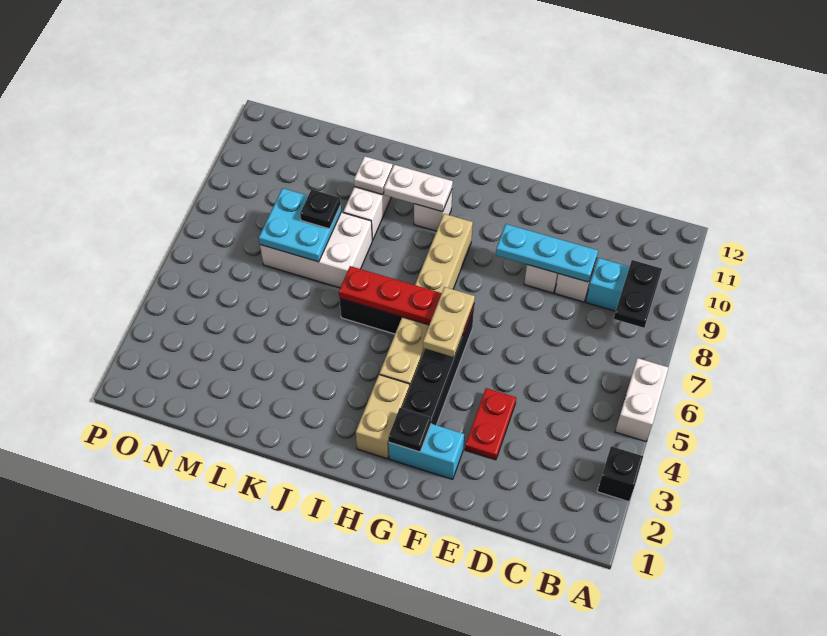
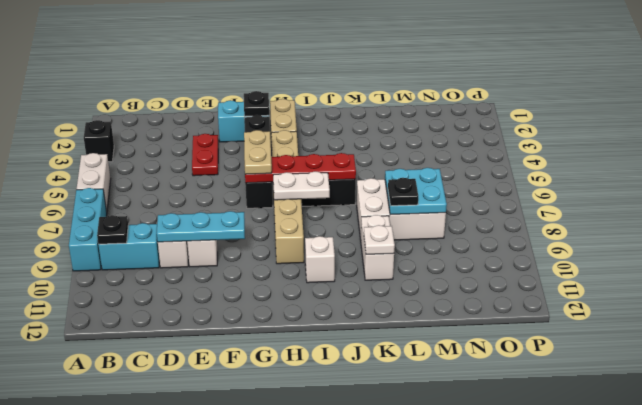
none -> cyan 1x3 brick [69,188,107,271]
black 1x2 plate [614,260,662,328] -> black 1x1 plate [97,215,128,244]
white 1x2 plate [384,165,453,212] -> white 1x2 plate moved to [273,172,330,200]

